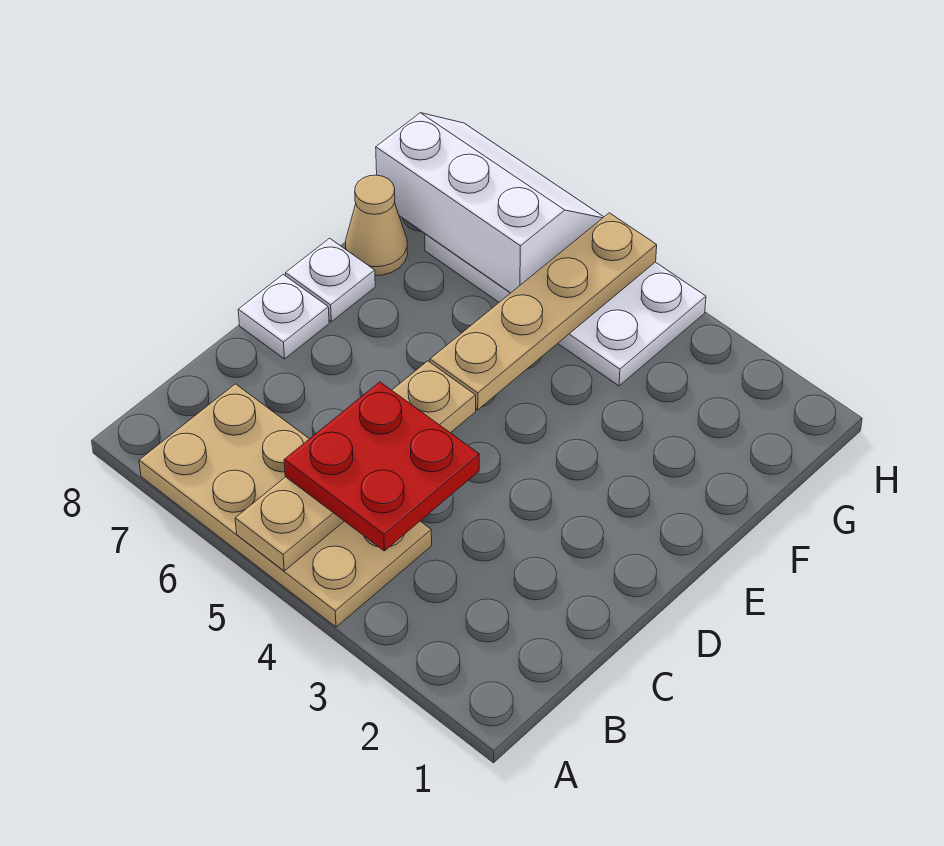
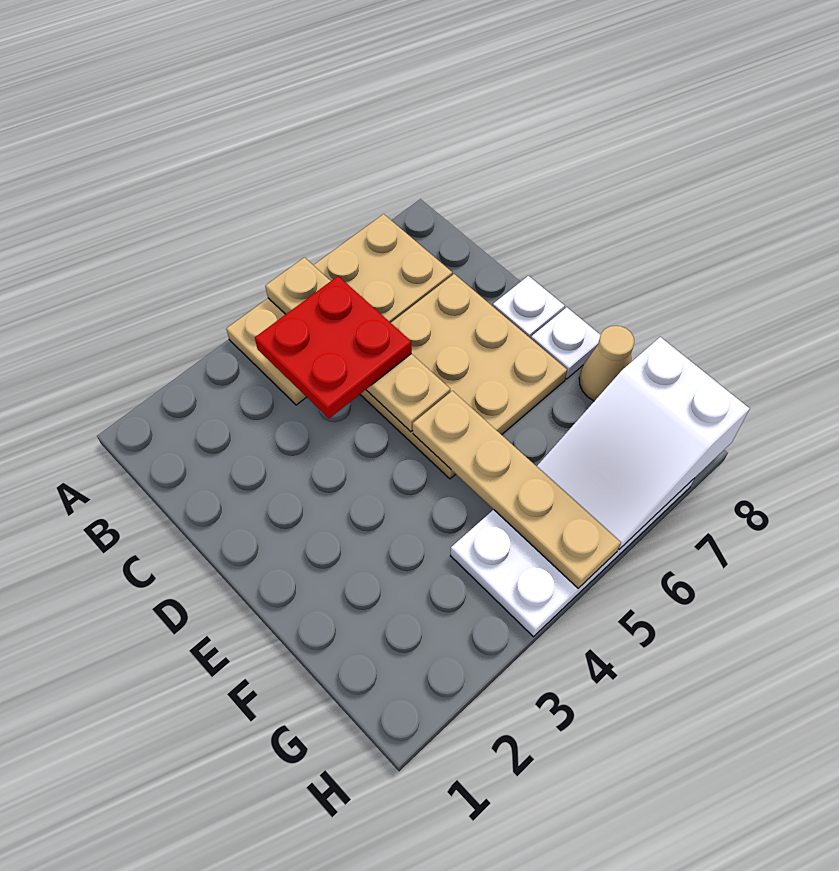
none -> tan 3x3 plate [360,274,567,479]
white 2x3 slope [376,113,603,293] -> white 2x3 slope turned to [537,337,750,549]

